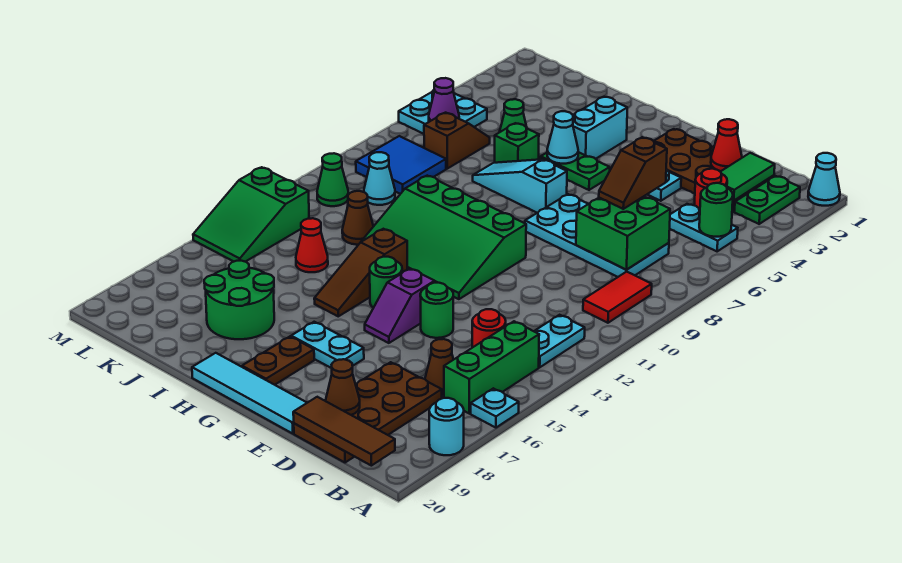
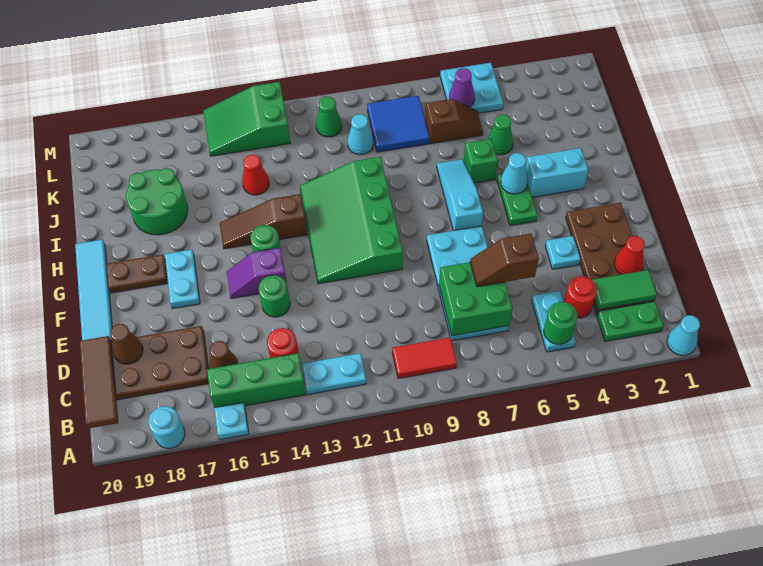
brown 1x1 cone [342,191,373,245] -> none

